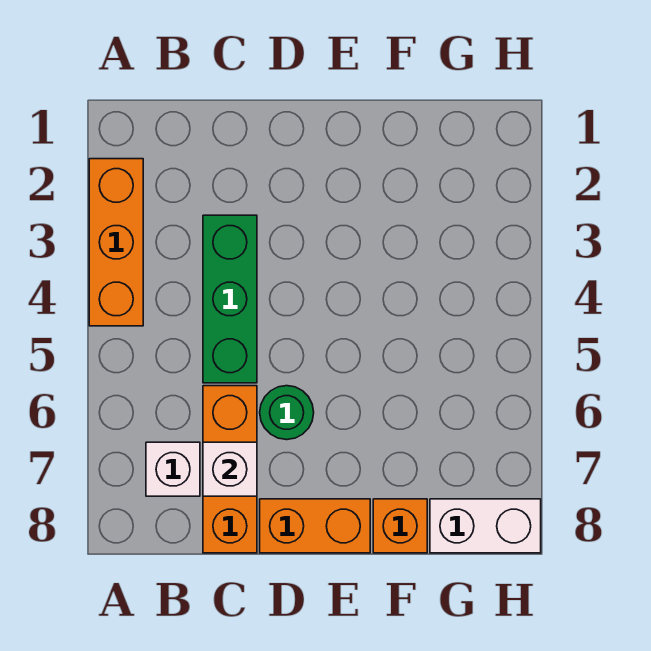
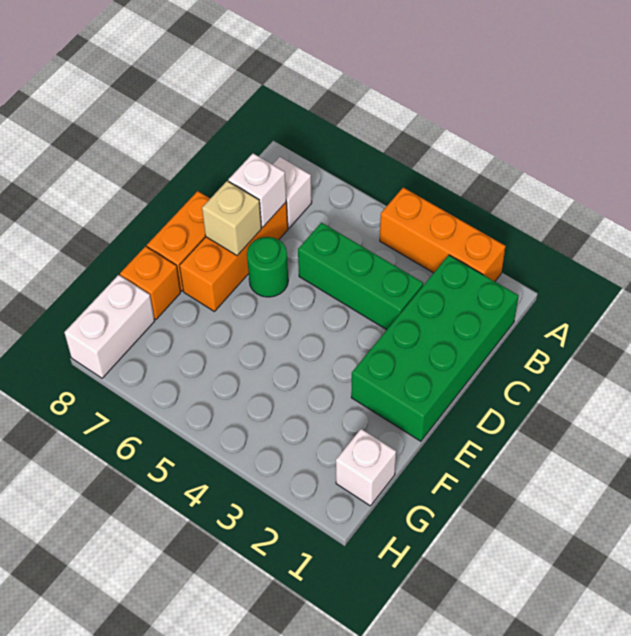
none -> green 2x4 brick [351,255,519,441]
orange 1x3 brick [203,386,257,553] -> orange 1x3 brick turned to [180,203,288,311]
none -> tan 1x1 brick [202,181,261,256]
none -> white 1x1 brick [336,429,396,506]

